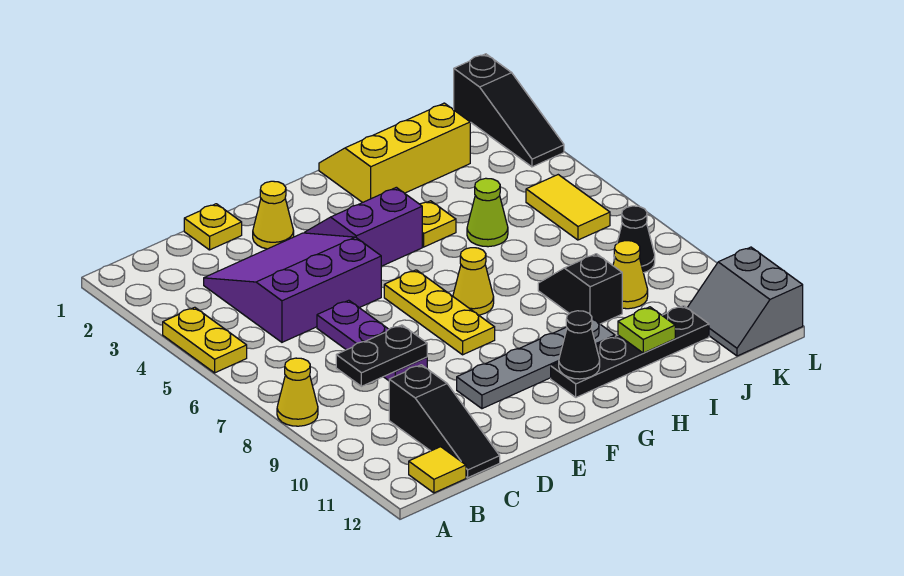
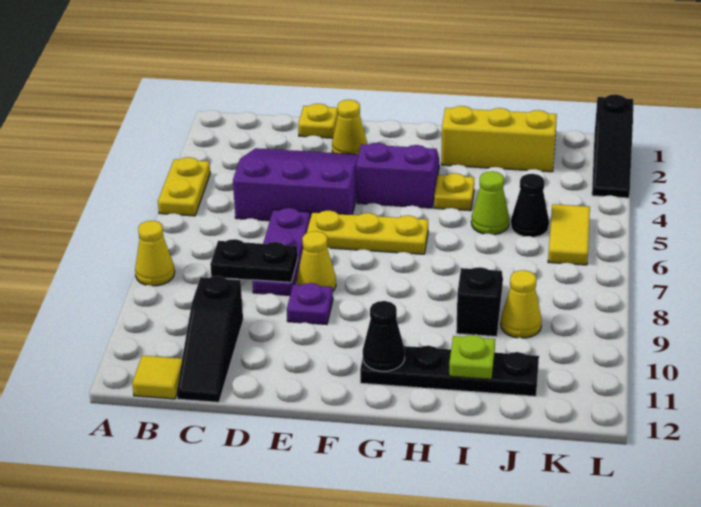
none -> purple 1x1 plate [287,283,333,325]
grey 1x4 plate [457,319,615,409] -> none
yellow 1x3 plate [384,270,495,355] -> yellow 1x3 plate turned to [307,210,428,254]
yellow 1x1 cone [453,248,494,315] -> yellow 1x1 cone moved to [297,231,336,291]
black 1x1 cone [614,206,655,273] -> black 1x1 cone moved to [511,174,549,237]
grey 2x2 slope [687,247,803,356] -> none

